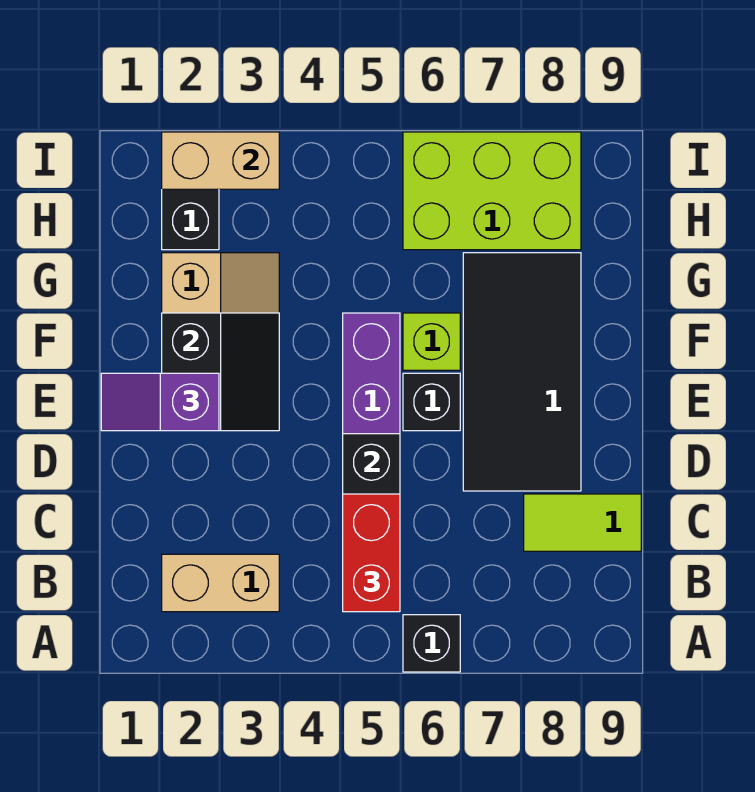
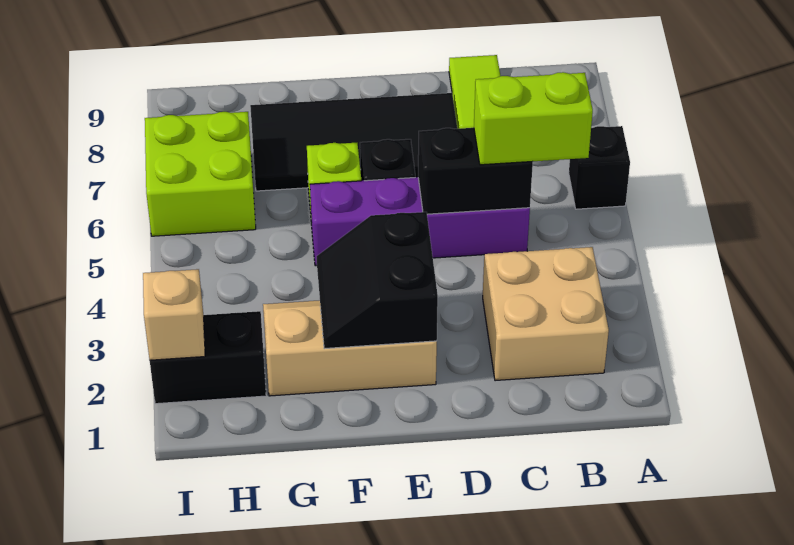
tan 1x2 brick [162,554,279,612] -> tan 2x2 brick [483,247,609,381]
red 1x2 brick [343,494,400,612] -> lime 1x2 brick [474,72,593,165]
purple 1x2 slope [101,373,219,431] -> none
black 2x2 slope [162,313,279,431] -> black 2x2 slope turned to [317,212,438,349]
lime 2x3 brick [403,132,581,250] -> lime 2x2 brick [145,112,256,236]
tan 1x2 brick [162,132,279,189] -> tan 1x1 brick [143,269,205,360]

